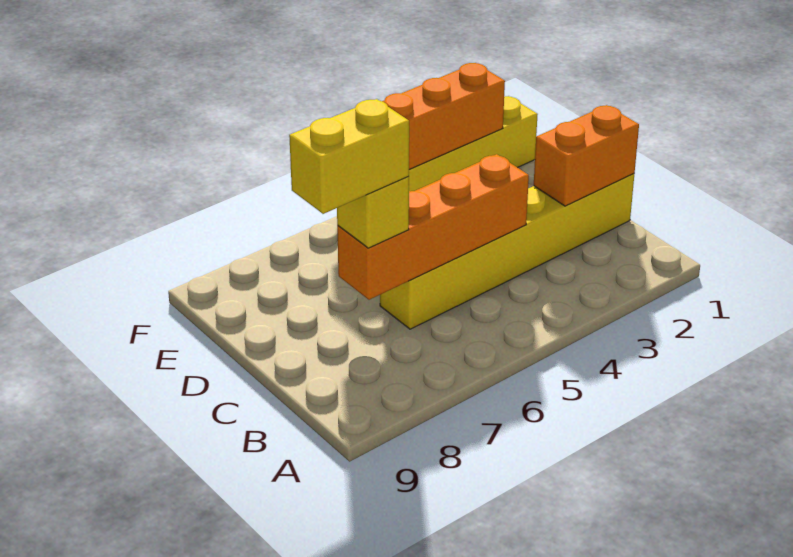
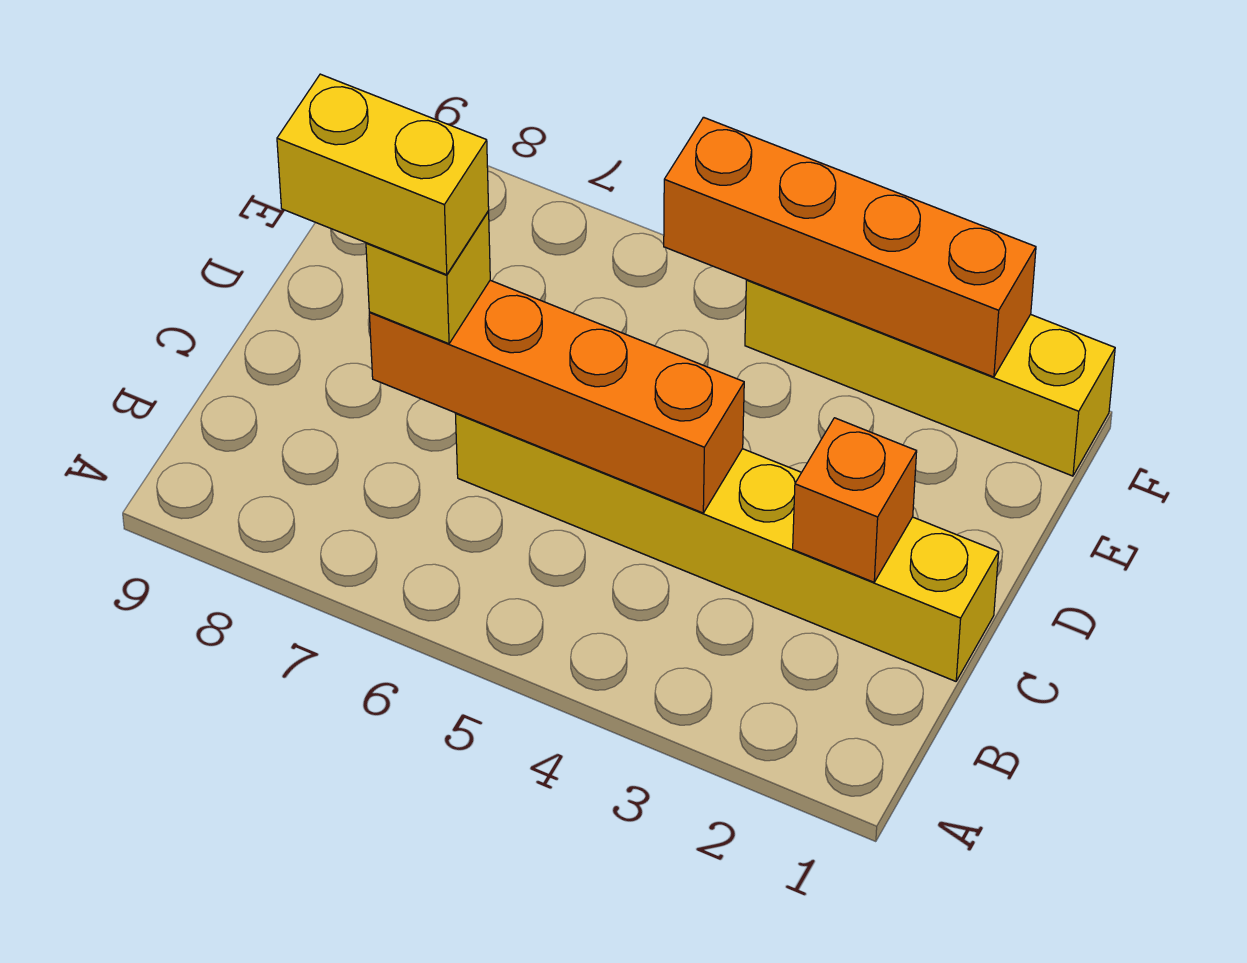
orange 1x2 brick [534,105,639,206] -> orange 1x1 brick [793,418,917,582]

